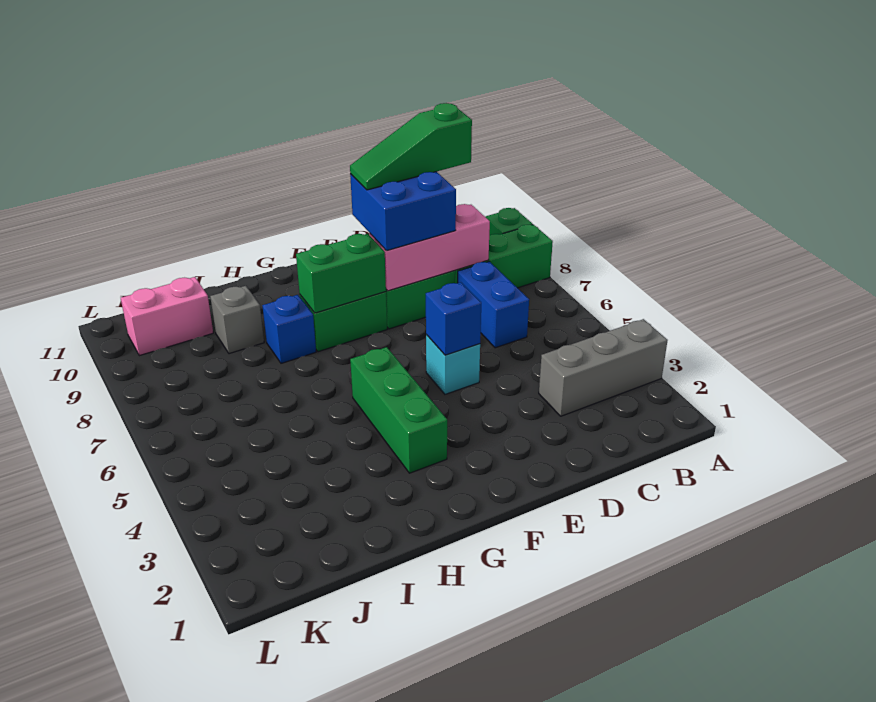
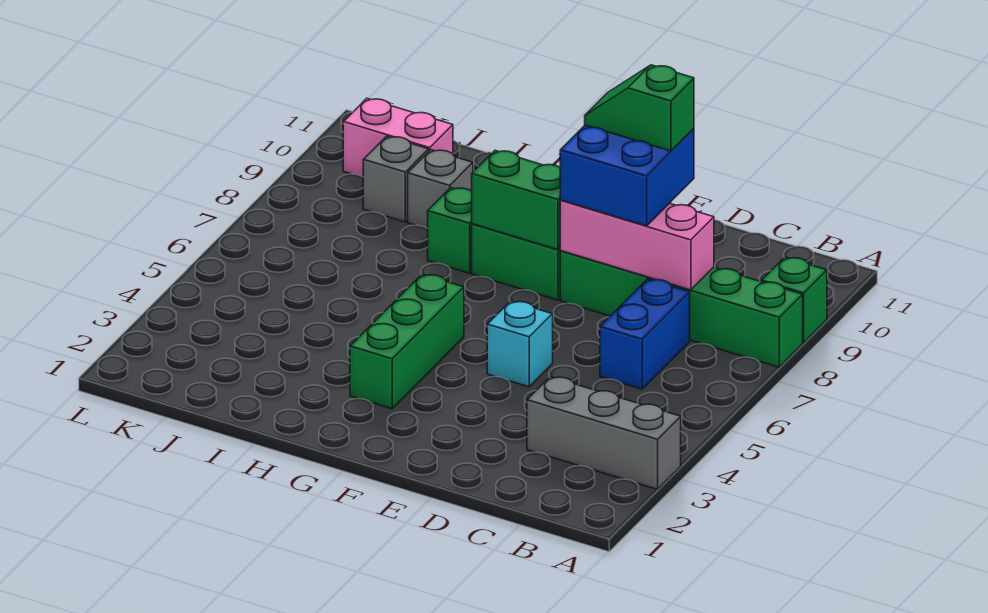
green 1x3 slope [350,103,472,190] -> green 1x2 slope [585,65,694,151]
blue 1x1 brick [426,282,481,355] -> none
blue 1x1 brick [262,295,316,363] -> green 1x1 brick [428,188,472,273]
none -> grey 1x1 brick [363,136,429,222]

